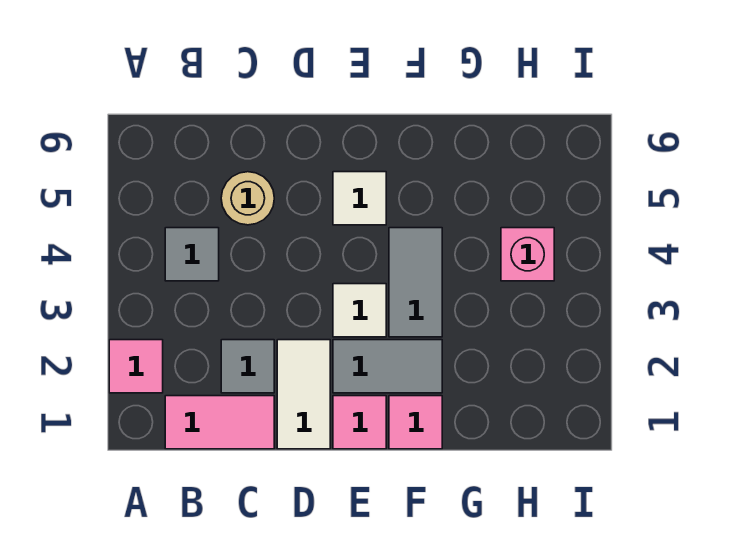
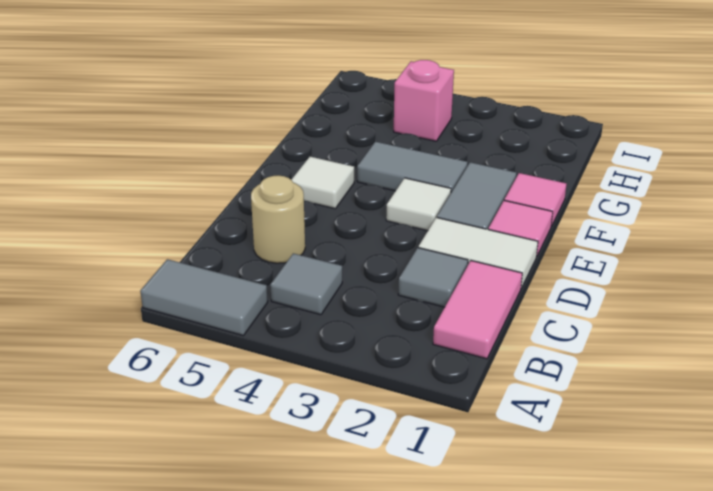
pink 1x1 tile [109,340,163,393] -> none
none -> grey 1x2 tile [140,259,268,336]

